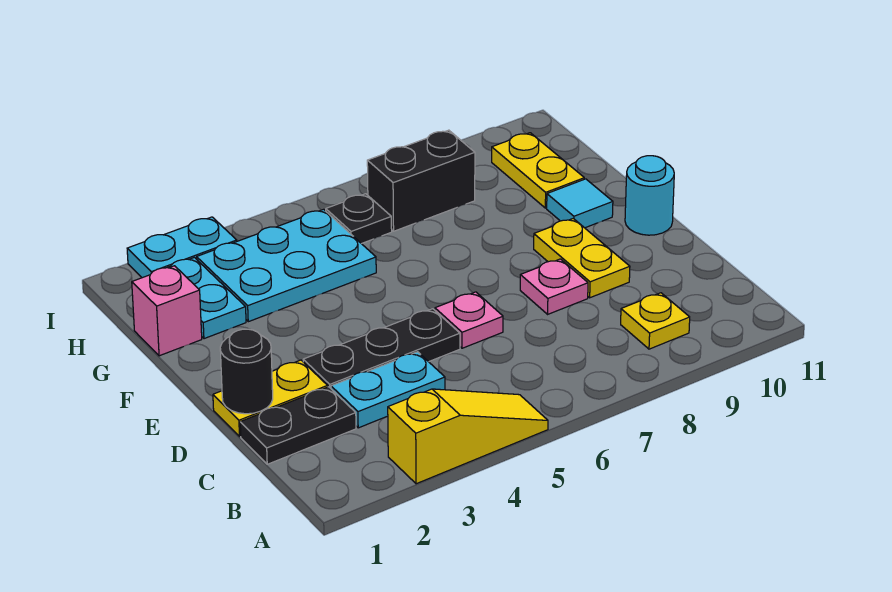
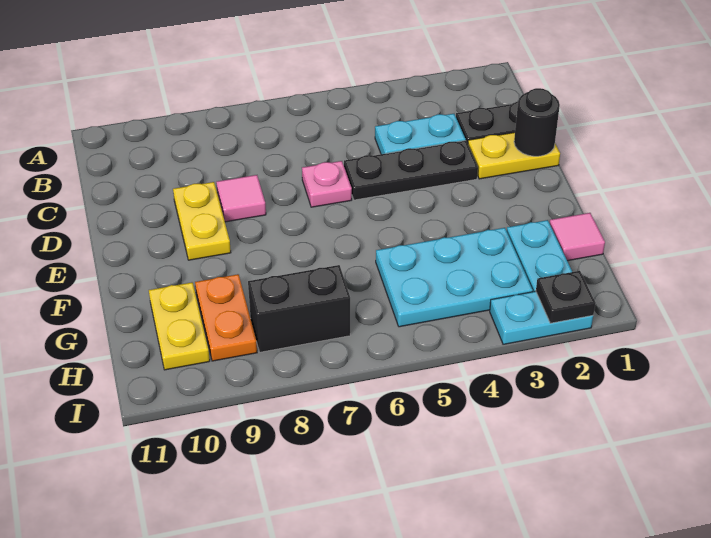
yellow 1x3 slope [388,389,548,484] -> none
yellow 1x1 plate [621,293,690,349] -> none
pink 1x1 plate [520,259,588,314] -> pink 1x1 tile [216,175,266,222]
cyan 1x1 round brick [625,156,674,235] -> none
cyan 1x1 tile [547,179,613,228] -> none
pink 1x1 brick [132,266,202,356] -> pink 1x1 tile [550,213,605,261]
none -> orange 1x2 plate [195,274,257,361]
black 1x1 plate [326,194,392,244] -> black 1x1 plate moved to [536,271,595,323]

